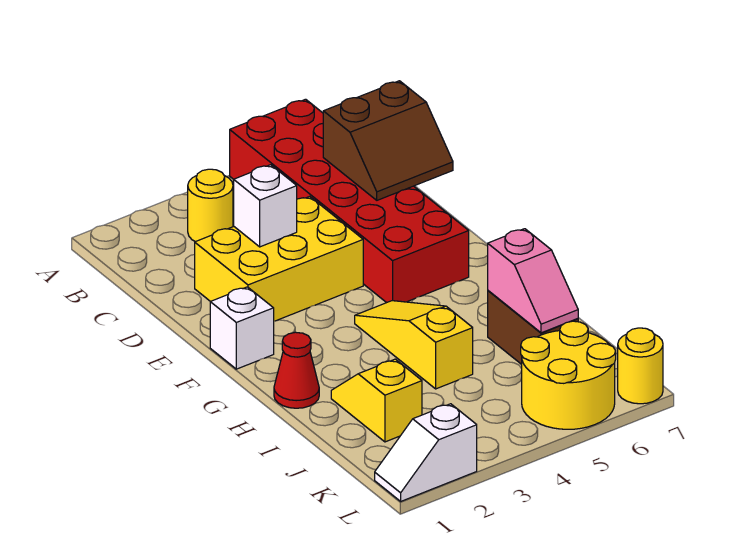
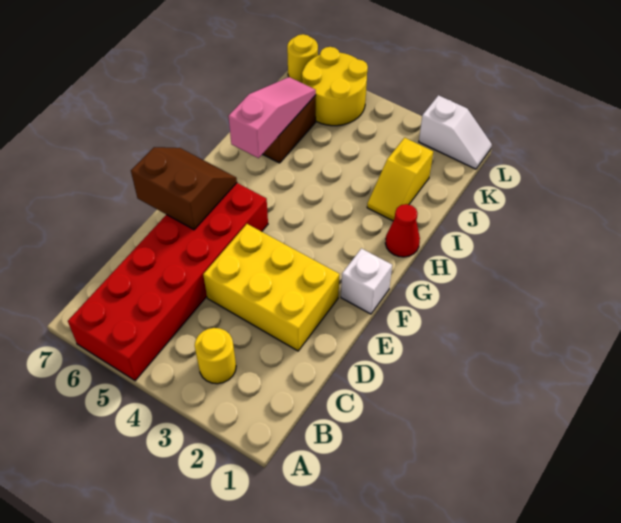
brown 2x2 slope [323,81,453,200] -> brown 2x2 slope moved to [131,147,237,230]
white 1x1 brick [234,165,297,247] -> none
yellow 1x3 slope [355,301,473,389] -> none
pink 1x2 slope [488,229,578,333] -> pink 1x3 slope [228,77,316,158]

